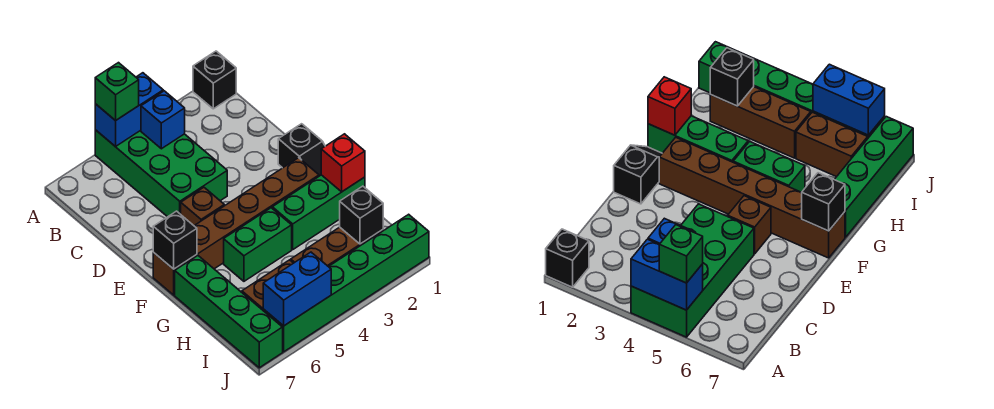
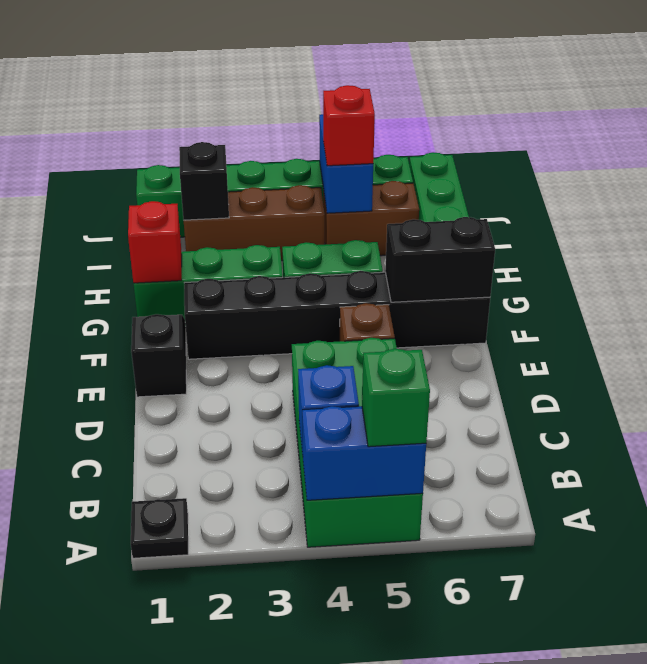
black 1x1 brick [193,51,236,109] -> black 1x1 plate [131,498,188,558]
brown 1x6 brick [153,158,319,295] -> black 1x6 brick [184,271,490,359]
black 1x1 brick [153,211,197,269] -> black 1x2 brick [385,217,495,302]
none -> red 1x1 brick [323,85,375,166]
blue 1x2 brick [263,252,331,326] -> blue 1x2 brick turned to [319,114,373,213]

